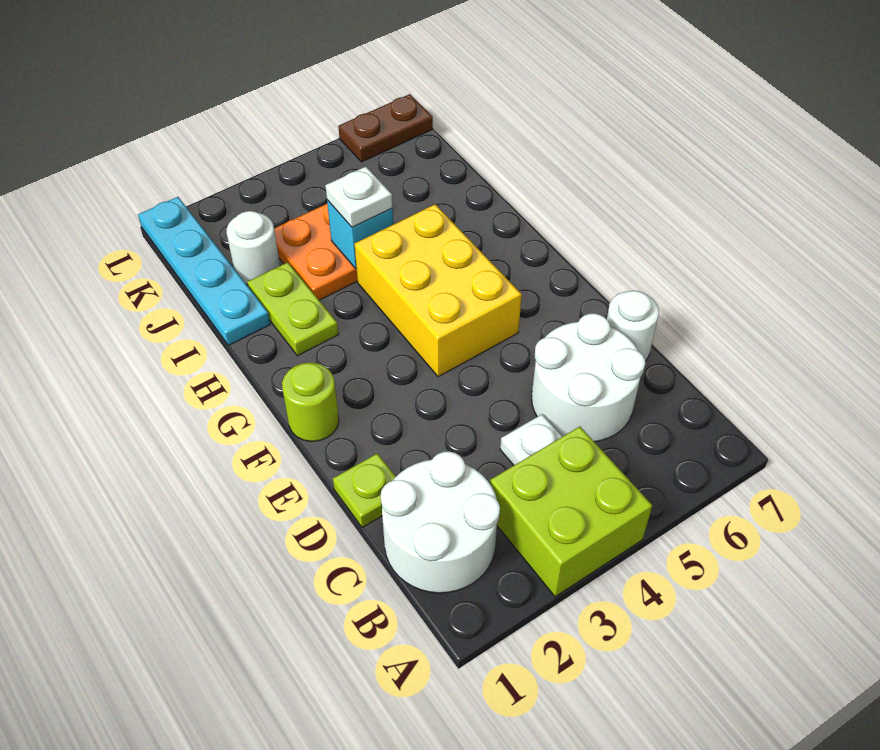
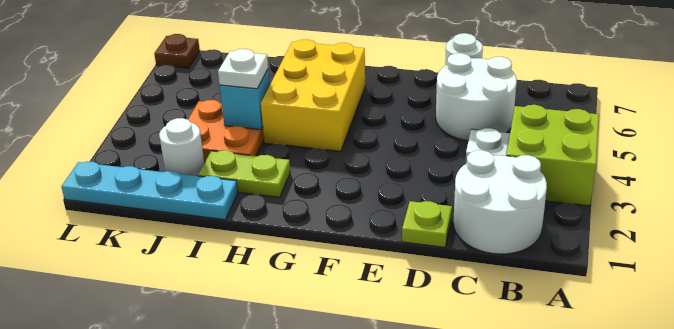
lime 1x1 round brick [282,363,339,442] -> none
yellow 2x3 brick [355,204,522,377] -> yellow 2x3 brick turned to [261,39,365,151]
brown 1x2 plate [338,94,433,162] -> brown 1x1 plate [154,34,200,68]

